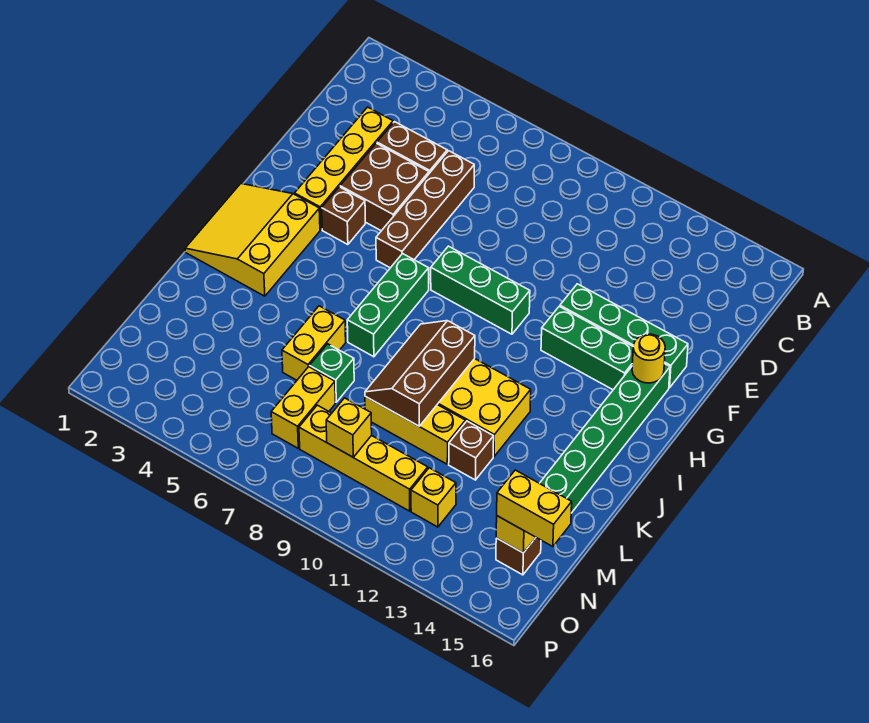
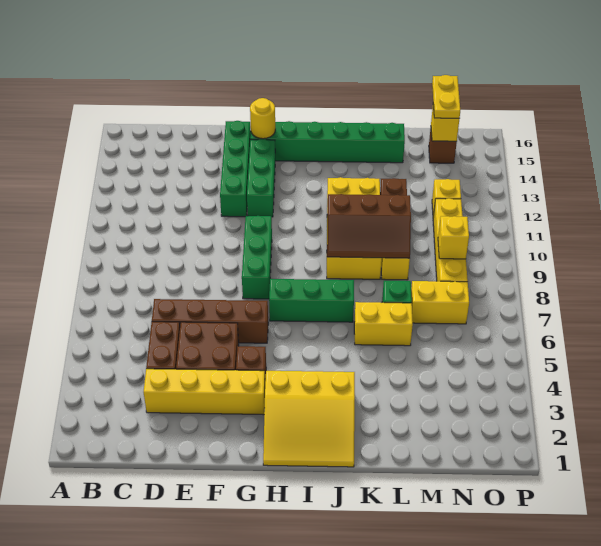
yellow 1x2 brick [497,470,572,547] -> yellow 1x2 plate [432,75,460,118]

